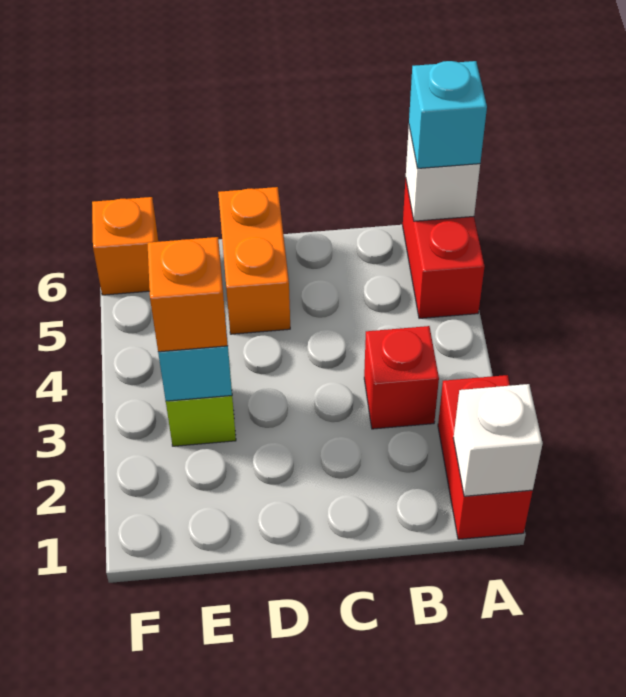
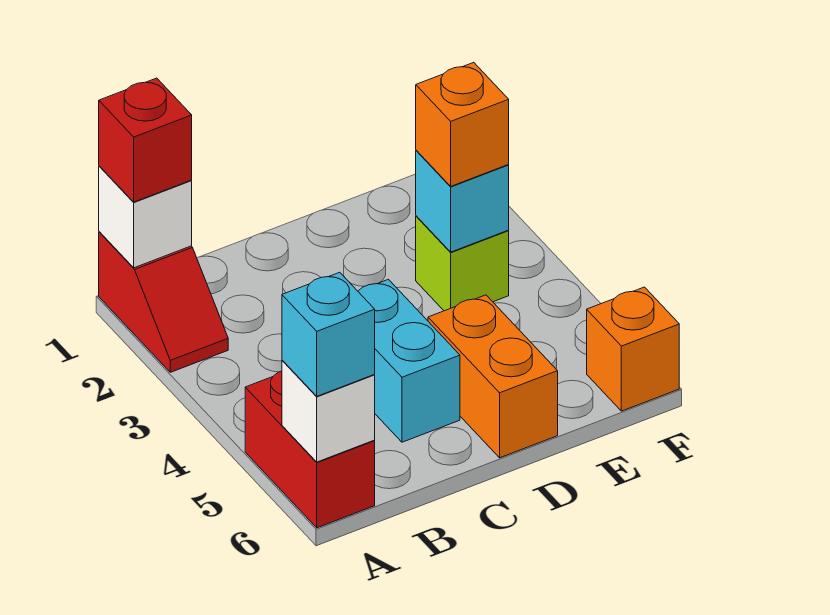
red 1x2 brick [438,375,533,539] -> red 1x2 slope [99,232,228,372]
red 1x1 brick [364,326,439,429] -> red 1x1 brick moved to [99,78,192,202]
none -> cyan 1x2 brick [358,279,460,442]

